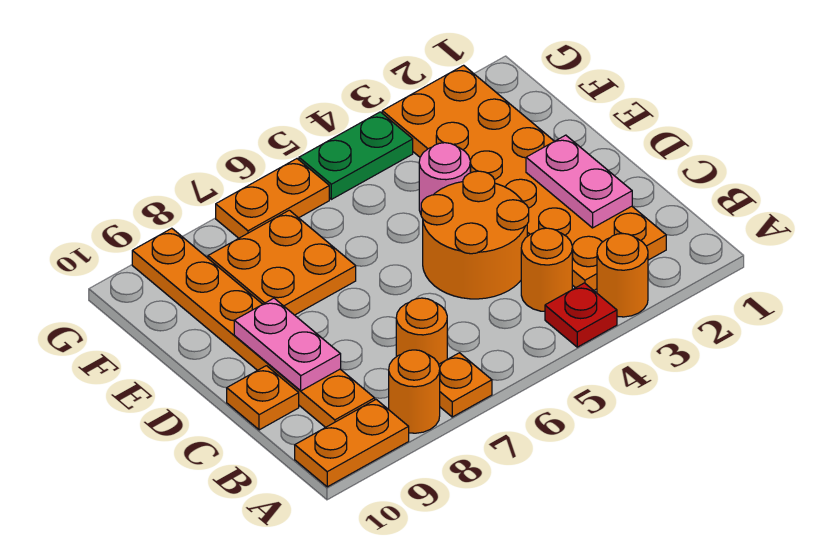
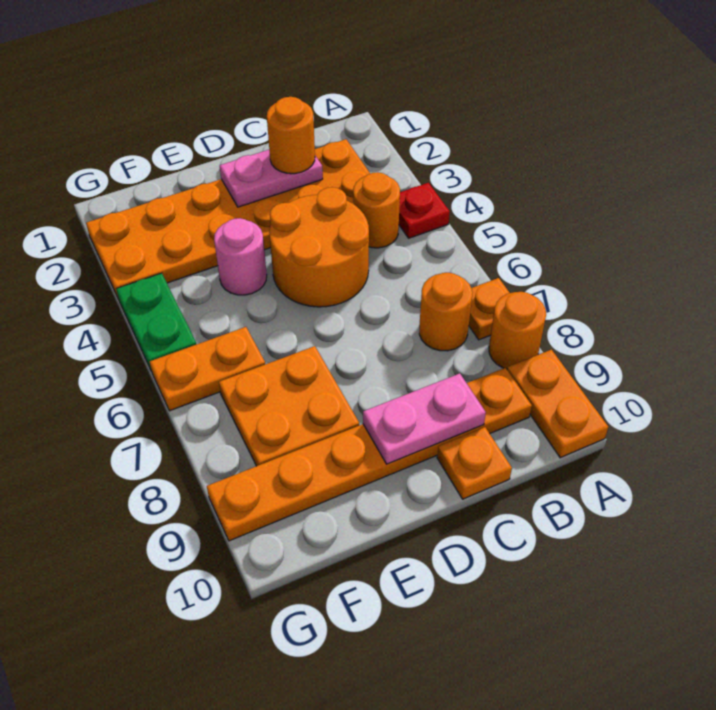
orange 1x1 round brick [597,234,648,317] -> orange 1x1 round brick moved to [267,97,315,174]
orange 1x2 plate [216,159,329,238] -> orange 1x2 plate turned to [150,327,265,411]

